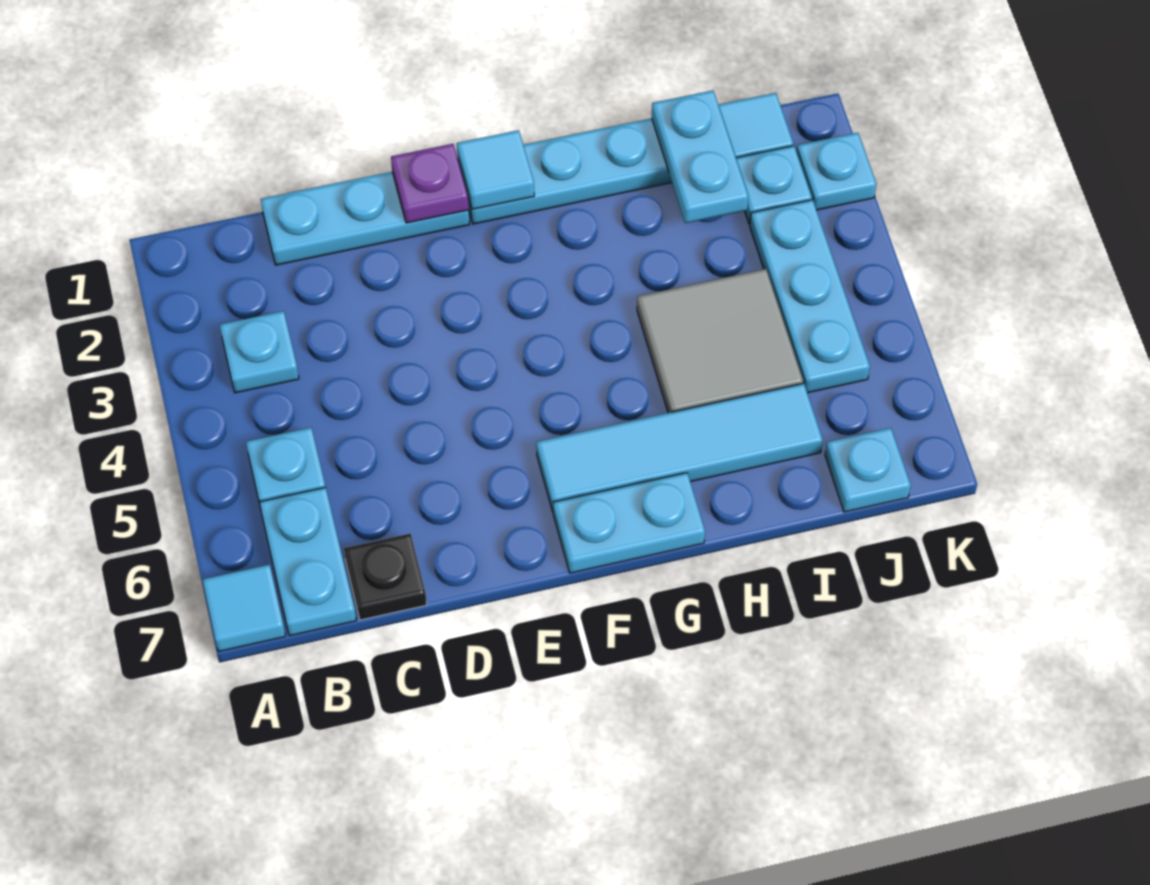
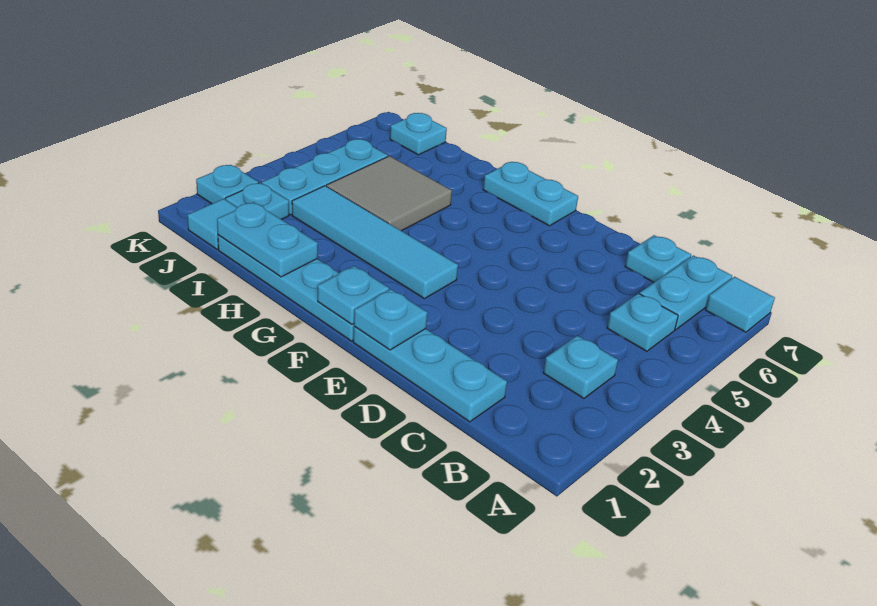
black 1x1 plate [344,534,427,620] -> cyan 1x1 plate [625,235,691,282]
purple 1x1 plate [391,144,469,223] -> cyan 1x1 plate [354,289,427,350]
cyan 1x1 tile [457,130,534,209] -> cyan 1x1 plate [318,266,389,324]
cyan 1x4 tile [536,384,823,512] -> cyan 1x4 tile moved to [292,186,458,299]
cyan 1x2 plate [652,90,748,223] -> cyan 1x2 plate turned to [217,202,318,277]

